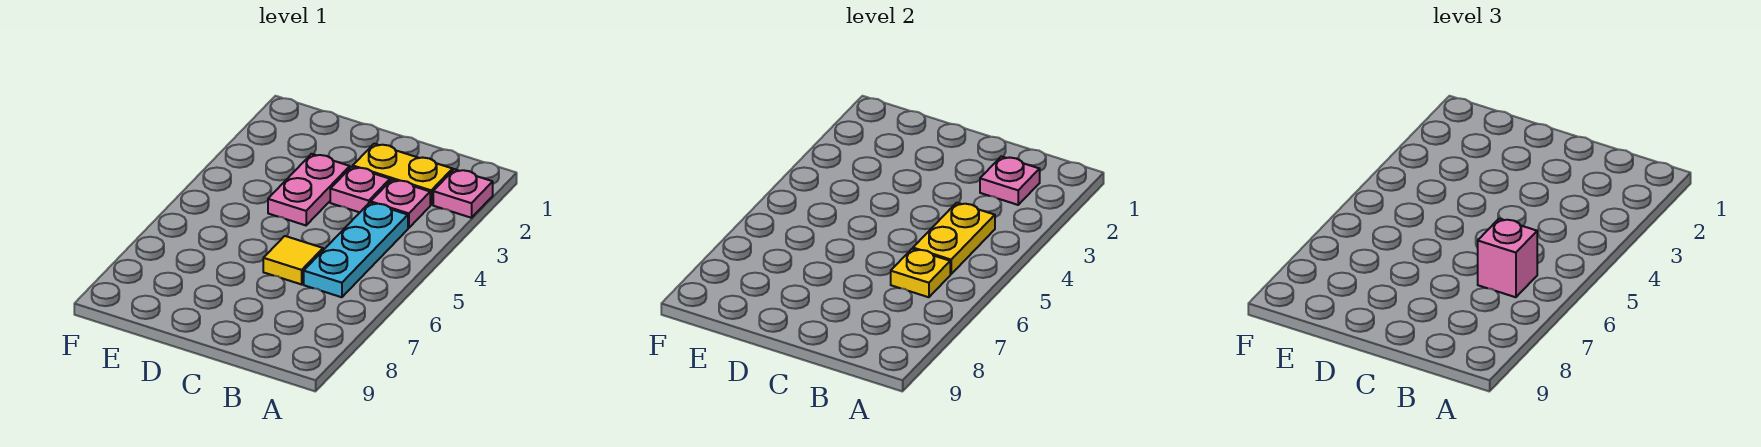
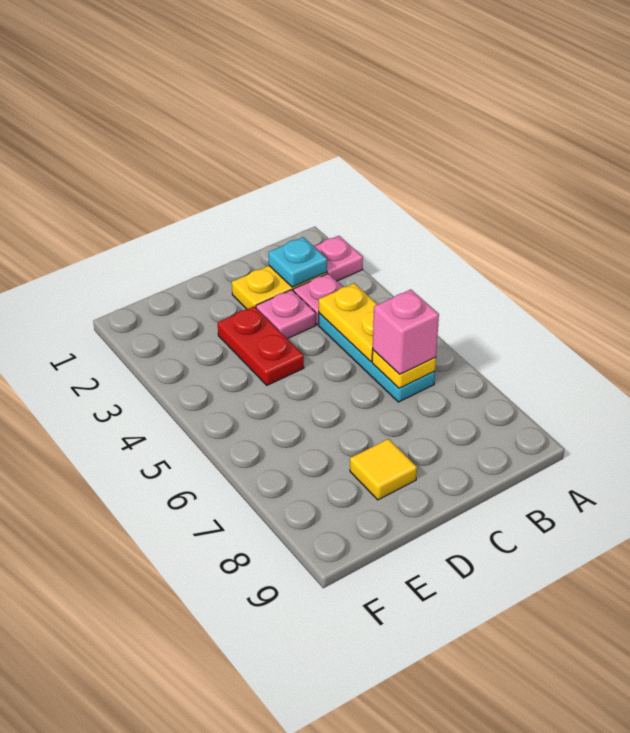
pink 1x1 plate [980,156,1040,205] -> cyan 1x1 plate [268,237,327,287]
yellow 1x1 tile [263,236,323,284] -> yellow 1x1 tile moved to [350,439,417,500]
pink 1x2 plate [268,154,350,225] -> red 1x2 plate [218,306,304,385]

